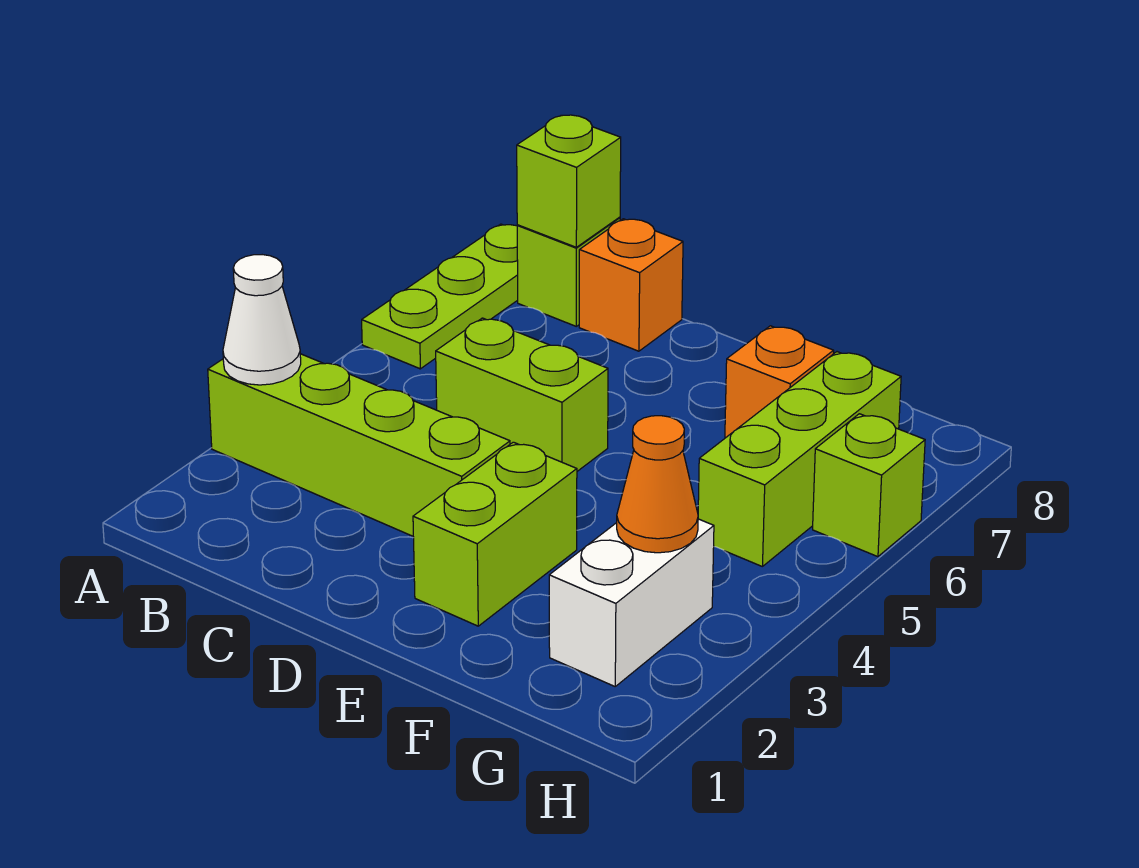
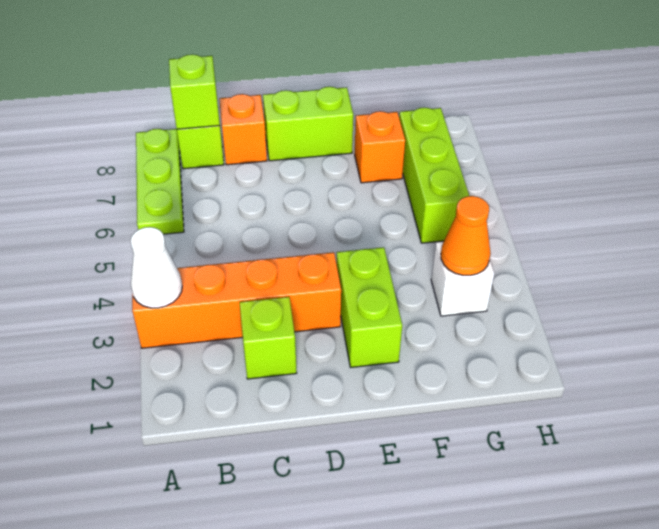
lime 1x4 brick [208,354,510,536] -> orange 1x4 brick [132,252,341,348]
lime 1x2 brick [436,318,608,471] -> lime 1x2 brick moved to [263,87,353,161]
white 1x2 brick [549,519,714,686] -> white 1x1 brick [431,241,494,316]
lime 1x1 brick [813,414,925,557] -> lime 1x1 brick moved to [239,297,297,379]

